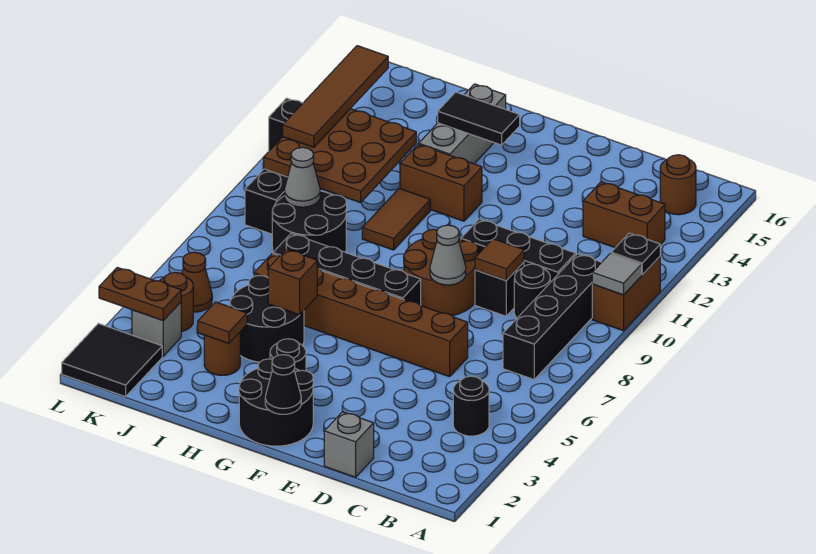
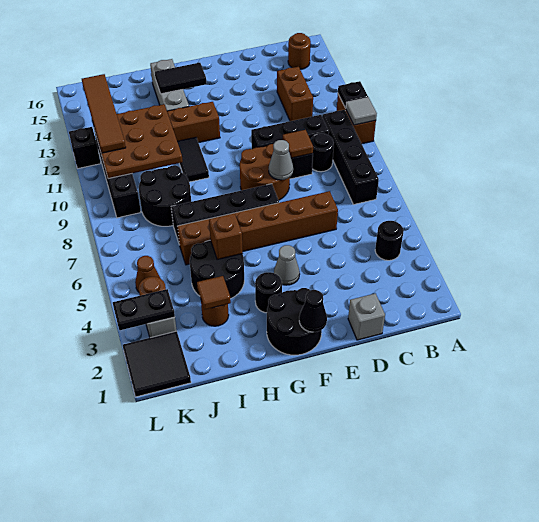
brown 1x2 brick [583,182,665,248] -> brown 1x2 brick turned to [277,67,313,121]
brown 1x2 tile [362,188,430,250] -> black 1x2 tile [177,137,209,182]
grey 1x1 cone [284,147,320,207] -> grey 1x1 cone moved to [274,245,300,285]
brown 1x2 plate [99,267,181,320] -> black 1x2 plate [113,289,175,330]

